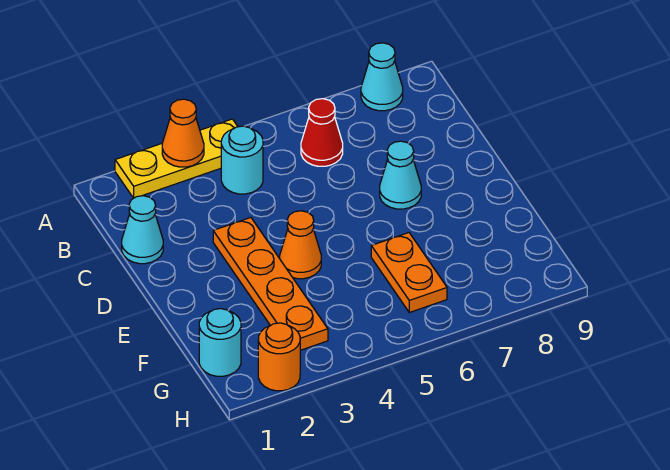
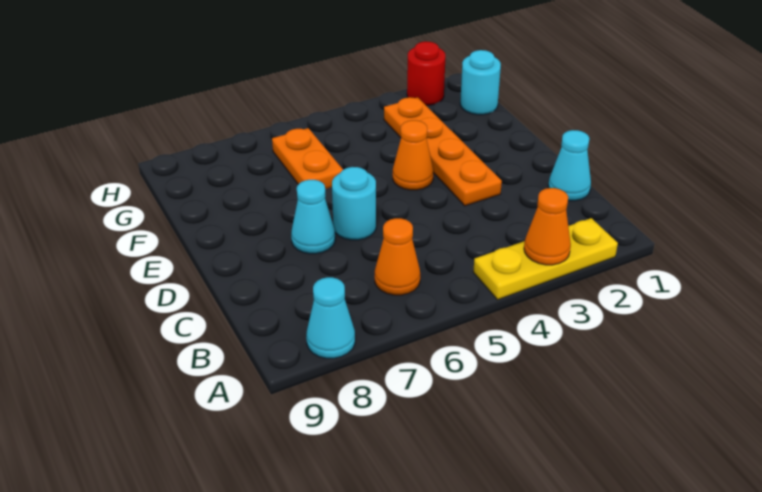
cyan 1x1 round brick [221,126,263,194] -> cyan 1x1 round brick moved to [332,167,376,240]
red 1x1 cone [301,99,343,166] -> orange 1x1 cone [375,218,420,295]
orange 1x1 round brick [258,323,300,391] -> red 1x1 round brick [407,41,446,105]

